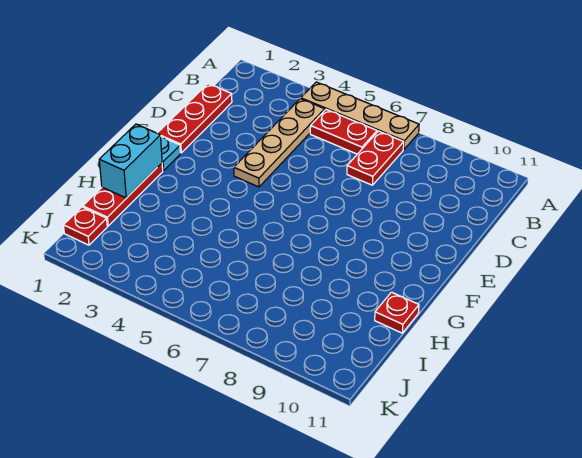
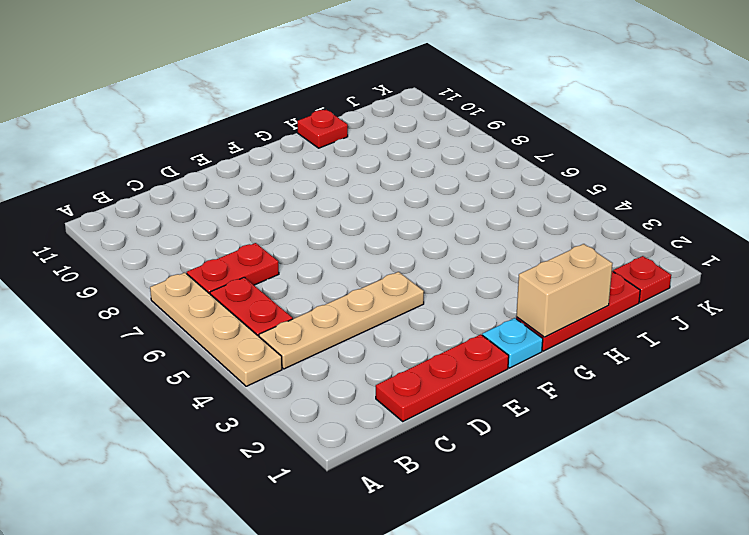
cyan 1x2 brick [99,124,162,198] -> tan 1x2 brick [516,244,613,337]

